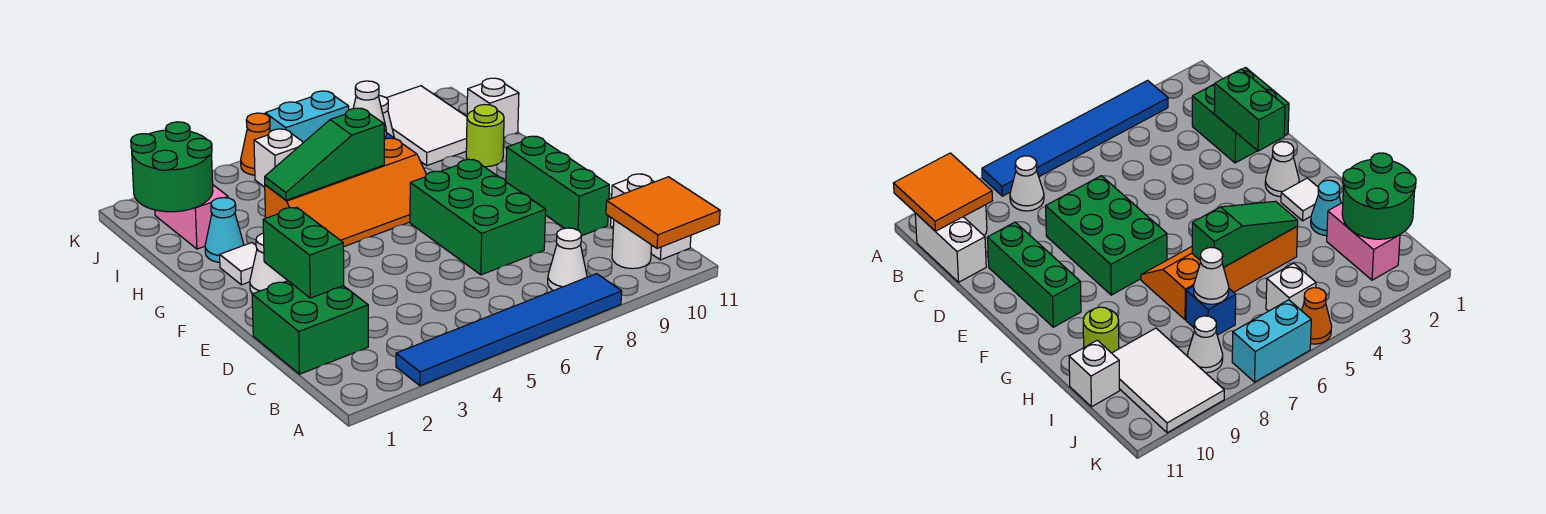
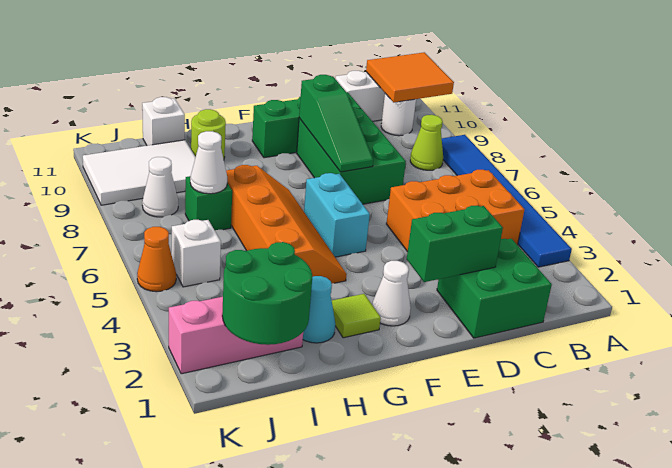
none -> orange 2x3 brick [386,170,525,252]
white 1x1 cone [548,228,587,291] -> lime 1x1 cone [410,115,443,170]
green 2x3 brick [410,159,546,275] -> green 2x3 brick turned to [297,107,406,204]
white 1x1 tile [220,243,257,285] -> lime 1x1 tile [332,294,381,338]
green 1x3 slope [265,108,384,200] -> green 1x3 slope moved to [299,75,373,172]
pink 1x2 brick [155,185,228,249] -> pink 1x3 brick [169,297,303,374]
blue 1x1 brick [1186,286,1236,335] -> green 1x1 brick [185,176,232,230]
cyan 1x2 brick [265,91,349,142] -> cyan 1x2 brick moved to [304,173,370,257]

